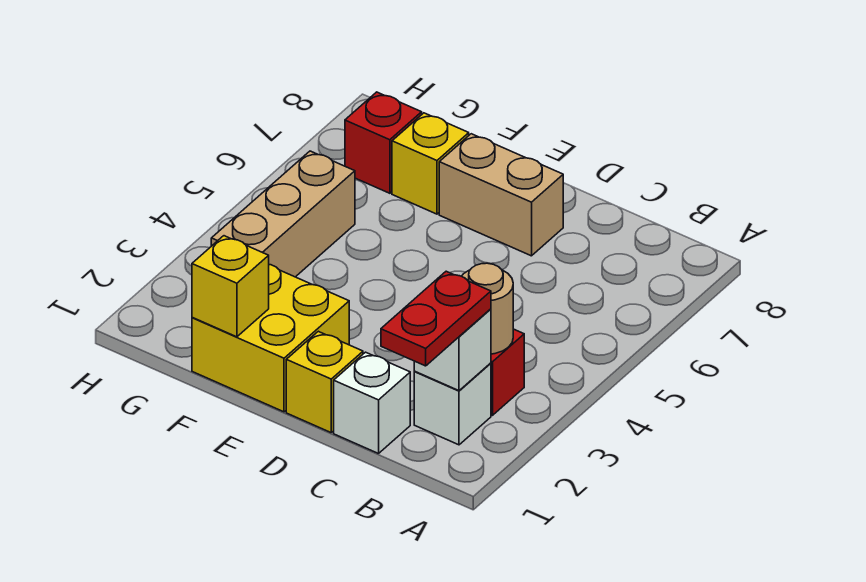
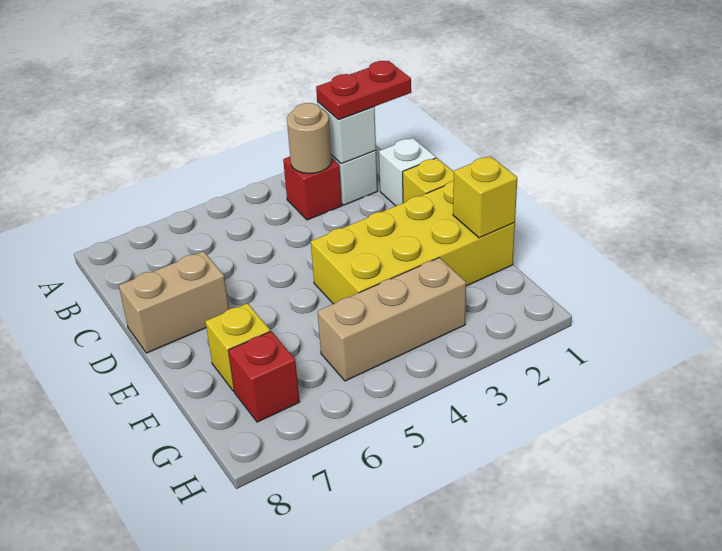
tan 1x2 brick [439,134,563,256] -> tan 1x2 brick turned to [119,251,229,353]
yellow 2x2 brick [192,265,349,412] -> yellow 2x4 brick [311,181,515,304]

